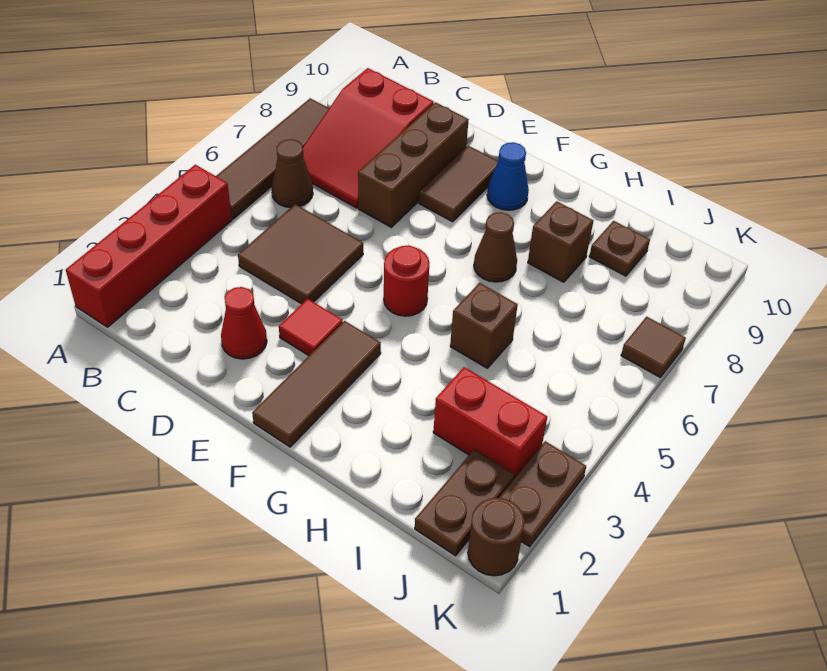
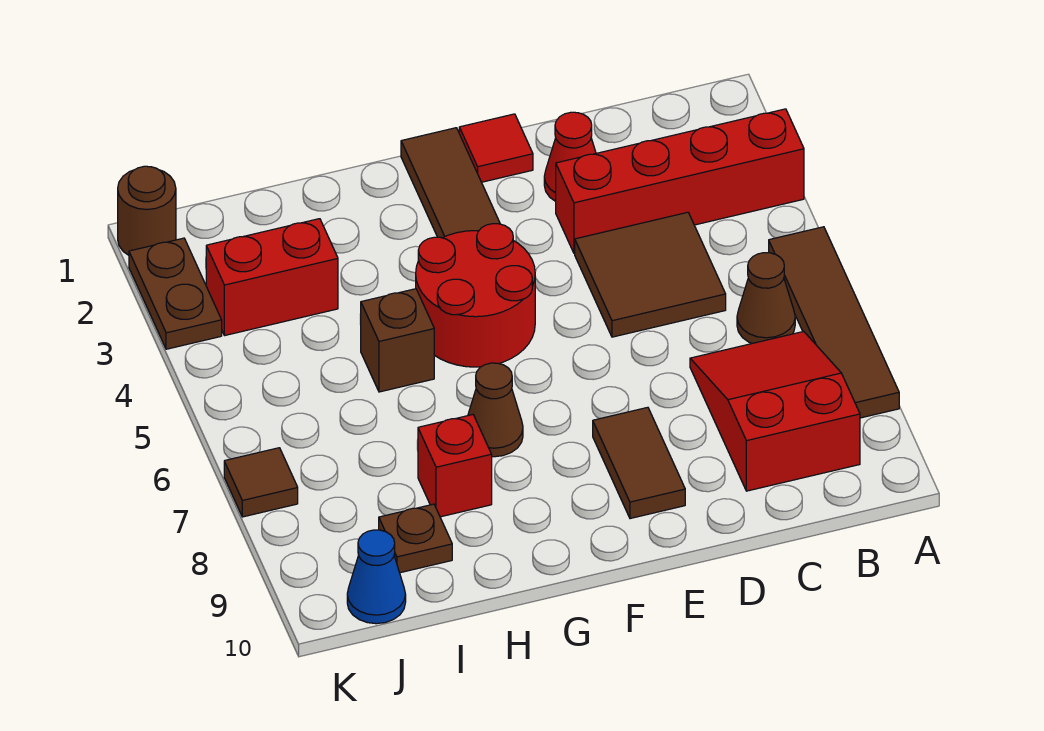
red 1x4 brick [66,165,232,327] -> red 1x4 brick turned to [556,109,804,253]
brown 1x3 brick [358,102,469,227] -> none
red 1x1 tile [279,299,343,355] -> red 1x1 tile moved to [459,114,533,182]
red 1x1 round brick [384,245,429,316] -> red 2x2 round brick [416,224,535,367]
blue 1x1 cone [487,142,529,210] -> blue 1x1 cone moved to [347,530,406,624]
brown 1x1 brick [528,201,594,282] -> red 1x1 brick [418,415,492,517]
brown 1x2 plate [415,449,515,556] -> none

